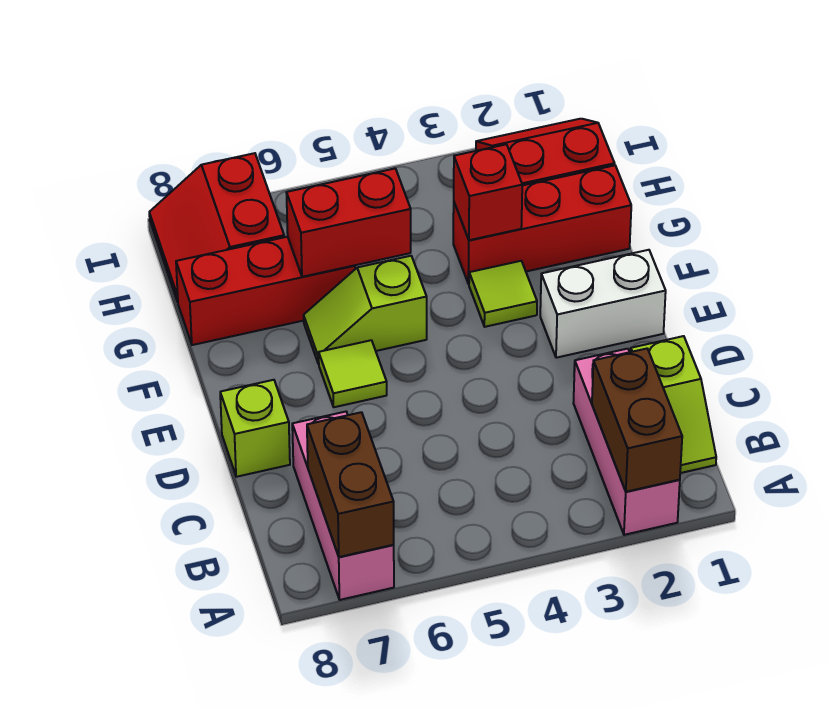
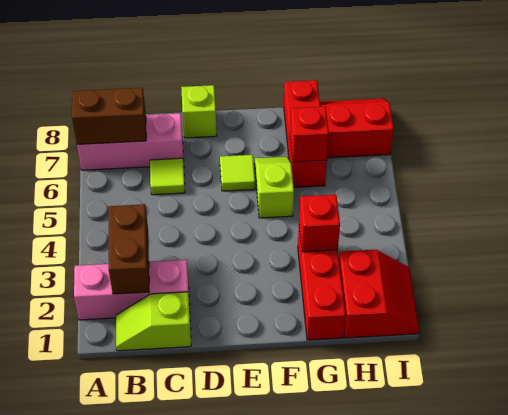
brown 1x2 brick [592,349,682,492] -> brown 1x2 brick turned to [109,204,149,294]
white 1x2 brick [540,250,666,358] -> none
lime 1x1 tile [469,261,537,327] -> lime 1x1 tile moved to [150,158,185,195]
red 1x2 brick [286,169,411,277] -> red 1x1 brick [290,106,329,162]

